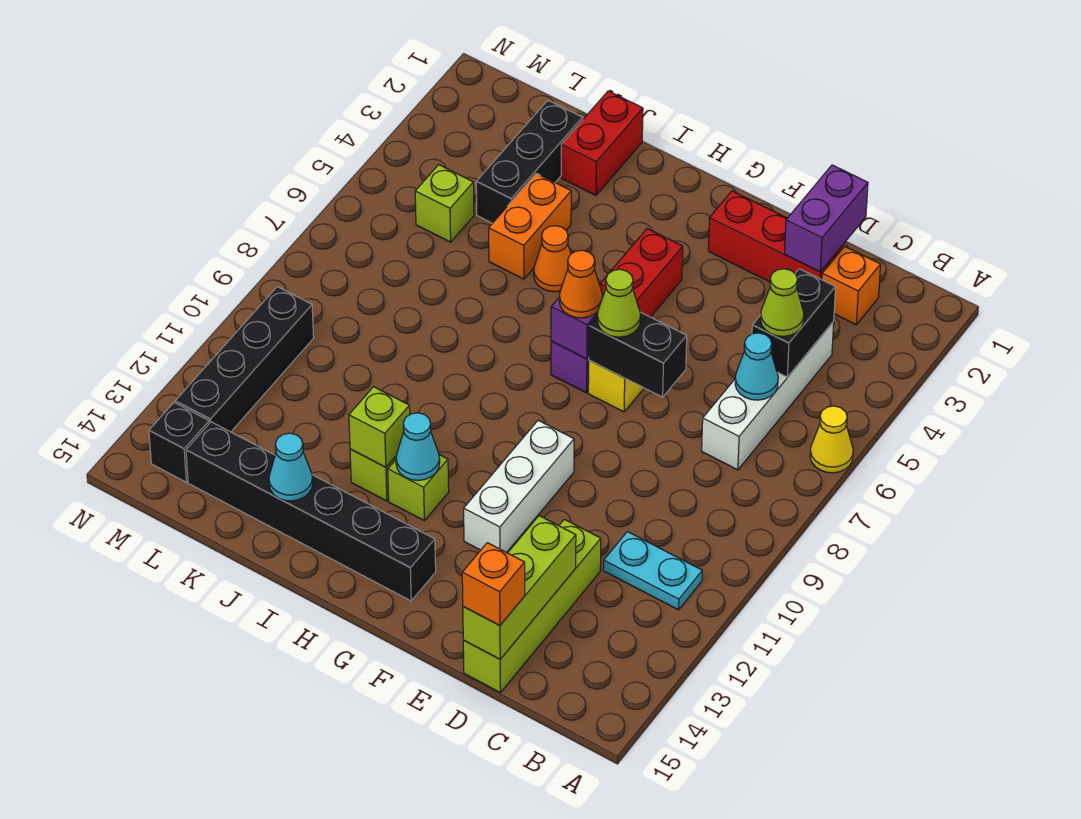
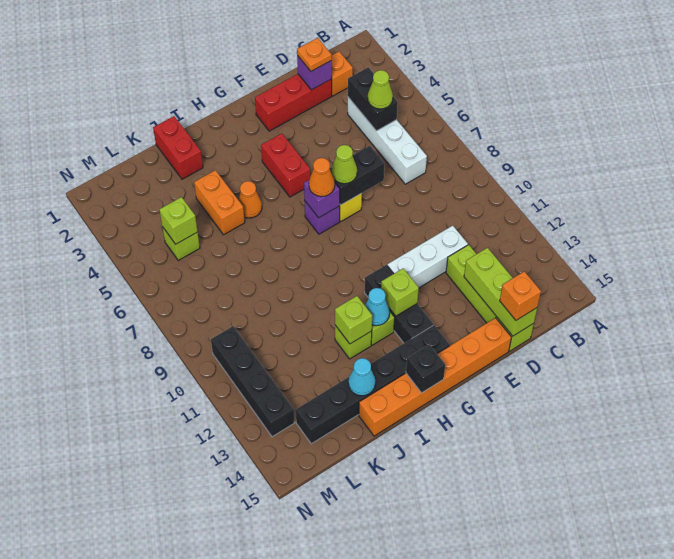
yellow 1x1 cone [810,406,853,473] -> none
cyan 1x2 plate [603,532,702,610] -> none
cyan 1x1 cone [735,333,778,400] -> none
purple 1x2 brick [785,165,868,272] -> purple 1x1 brick [297,56,332,90]
none -> orange 1x1 plate [297,38,332,71]
none -> orange 1x6 brick [359,318,511,436]
white 1x3 brick [464,420,574,553] -> white 1x3 brick turned to [387,226,468,288]
none -> lime 1x1 brick [381,268,419,316]
black 1x3 brick [476,101,583,223] -> black 1x3 brick moved to [365,265,433,343]
none -> lime 1x1 brick [159,197,198,244]
black 1x1 brick [149,403,209,482] -> black 1x1 brick moved to [406,344,445,393]

